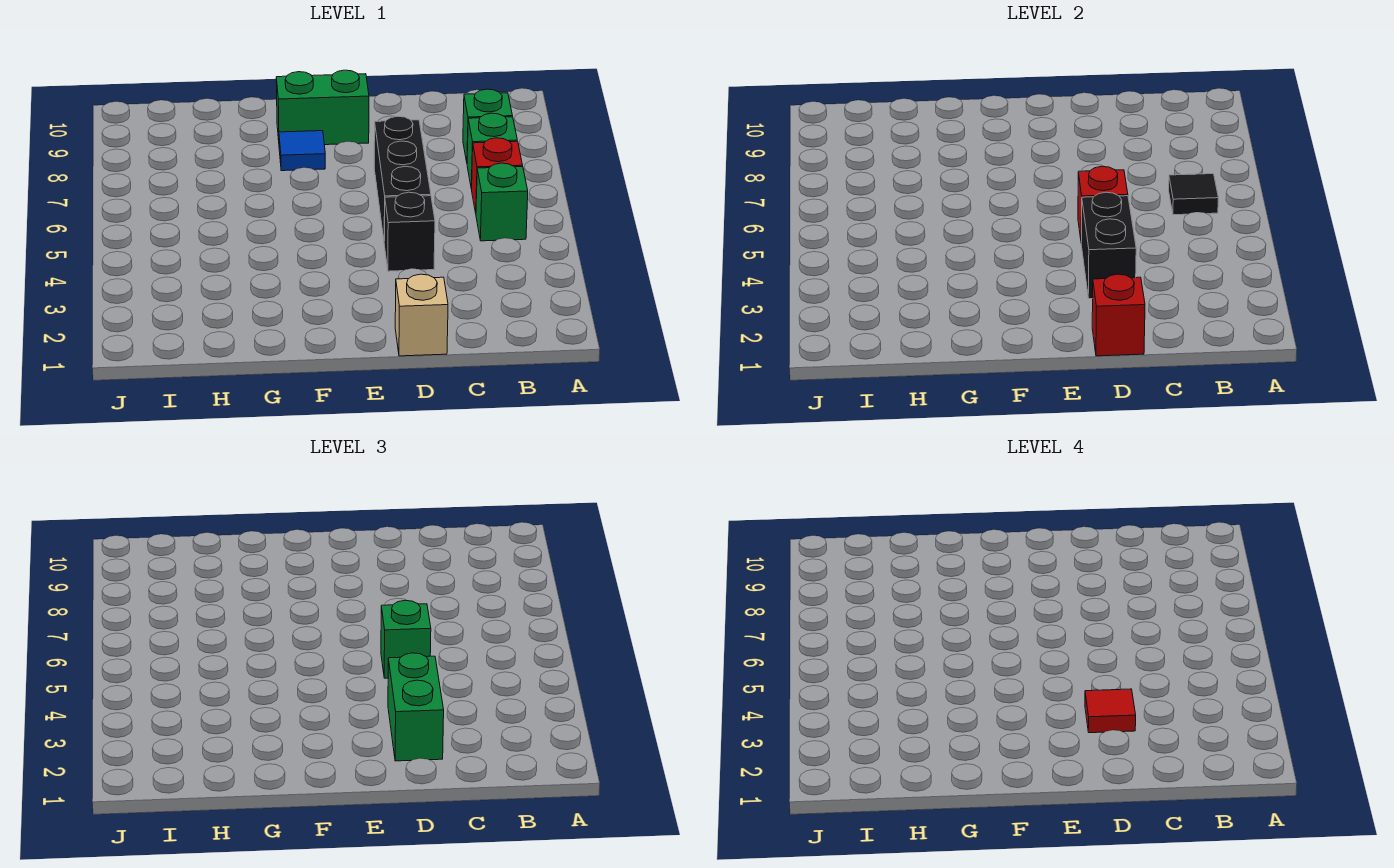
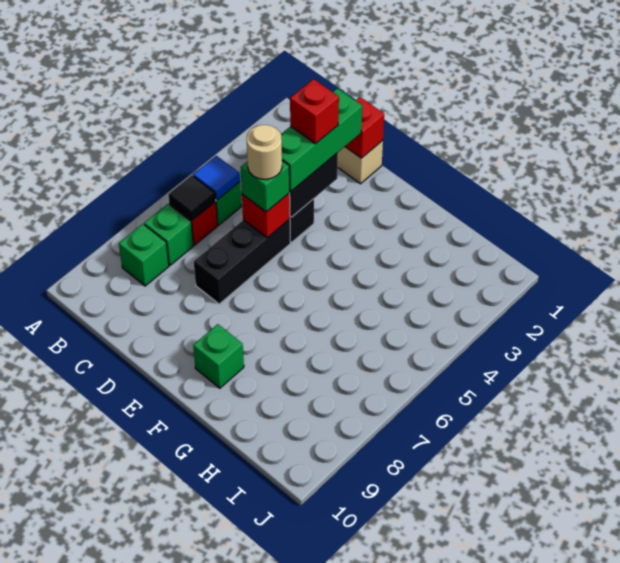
green 1x2 brick [388,653,444,761] -> green 1x3 brick [281,88,362,191]
red 1x1 tile [1085,689,1136,733] -> red 1x1 brick [290,79,339,144]
none -> tan 1x1 round brick [247,125,282,179]
green 1x2 brick [276,70,369,145] -> green 1x1 brick [193,324,244,388]
blue 1x1 tile [279,131,325,171] -> blue 1x1 tile moved to [193,156,240,200]

